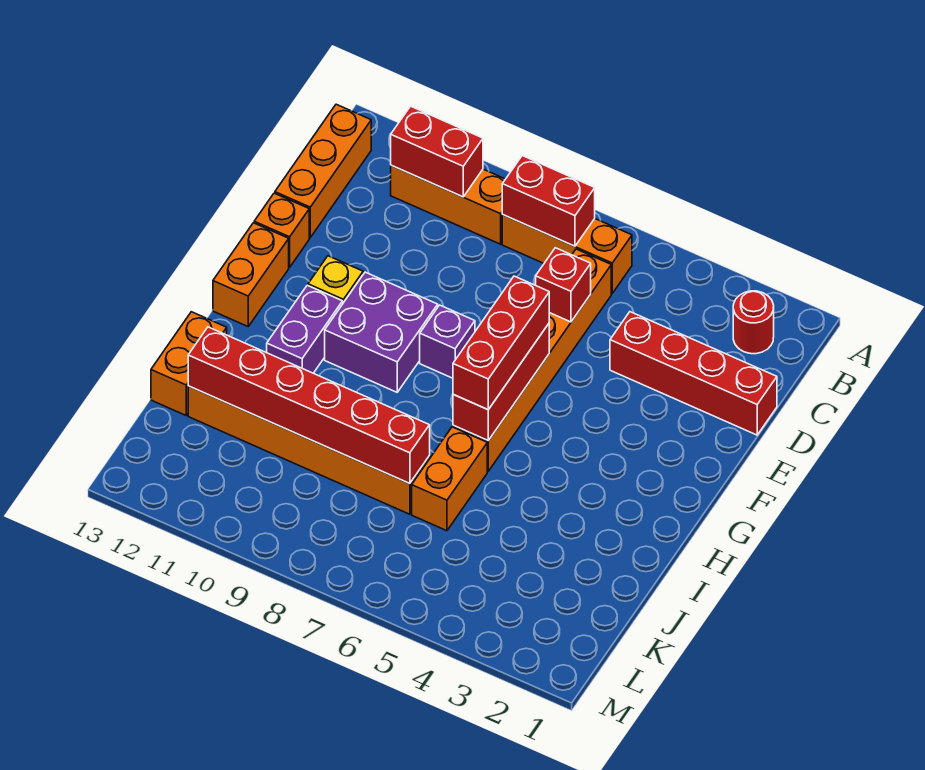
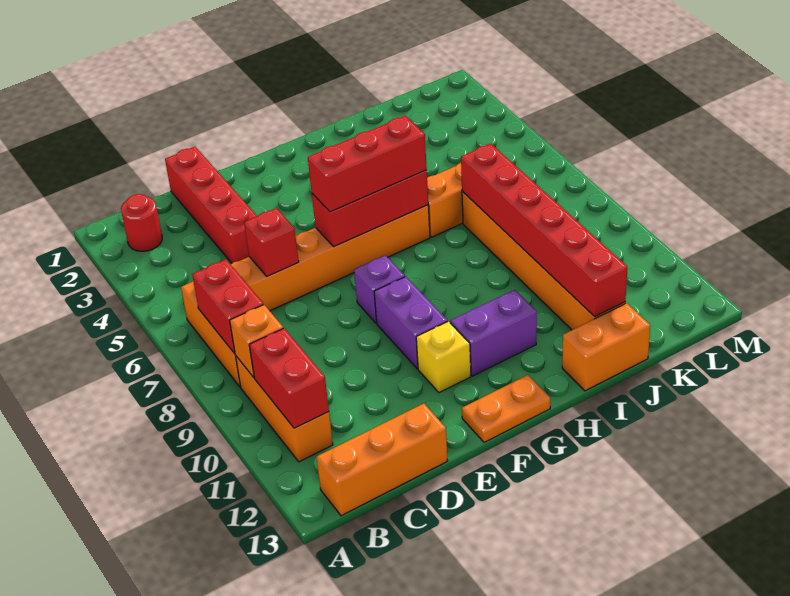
orange 1x1 brick [254,193,309,267] -> orange 1x1 brick moved to [230,305,283,377]
purple 2x2 brick [325,272,438,392] -> purple 1x2 brick [374,277,448,369]
orange 1x2 brick [213,223,289,326] -> orange 1x2 plate [462,375,550,442]

